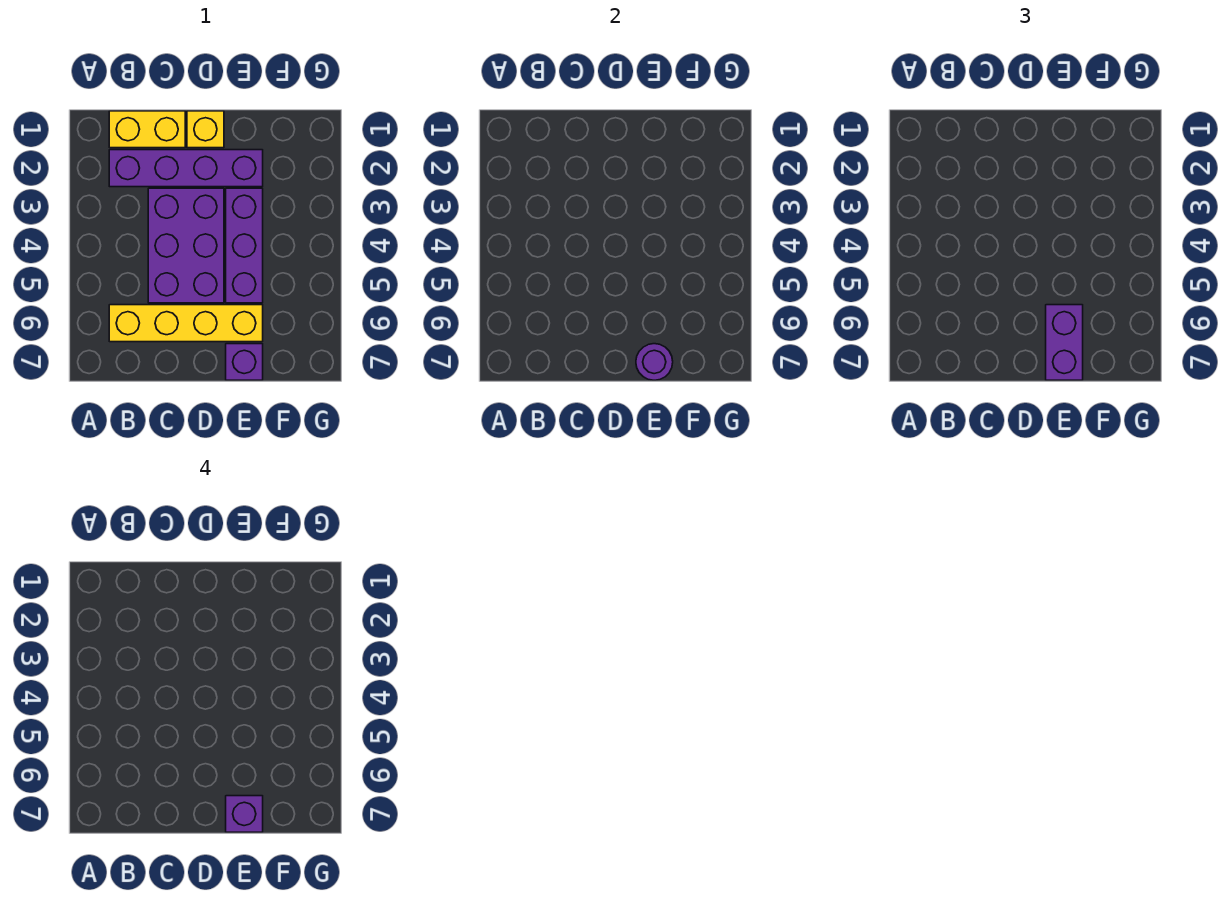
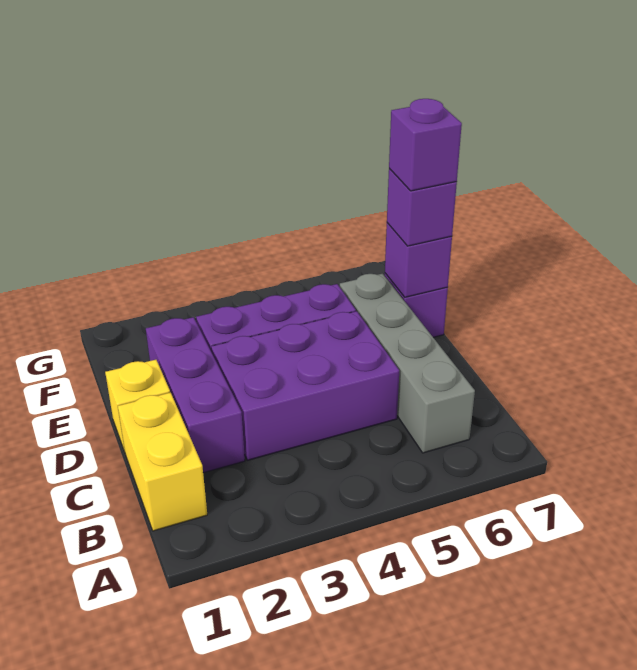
purple 1x4 brick [109,150,263,187] -> purple 1x3 brick [146,317,245,473]
yellow 1x4 brick [109,305,263,342] -> grey 1x4 brick [339,273,475,453]
purple 1x2 brick [1046,305,1083,380] -> purple 1x1 brick [387,169,457,246]
purple 1x1 round brick [636,344,673,380] -> purple 1x1 brick [385,223,452,297]

